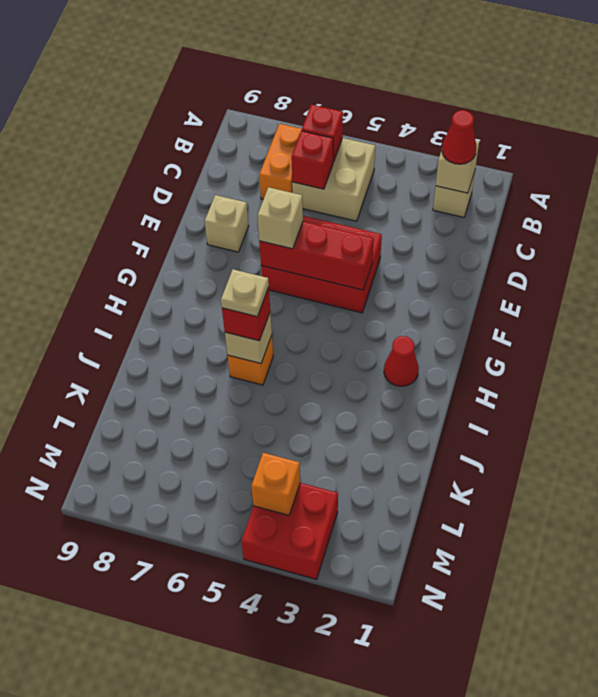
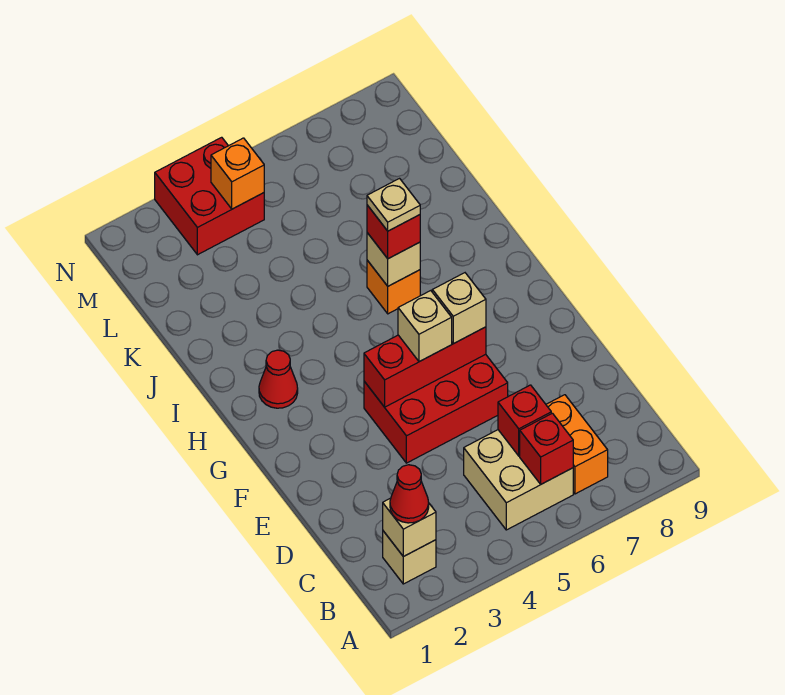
tan 1x1 brick [205,195,249,252] -> tan 1x1 brick moved to [398,291,452,362]

